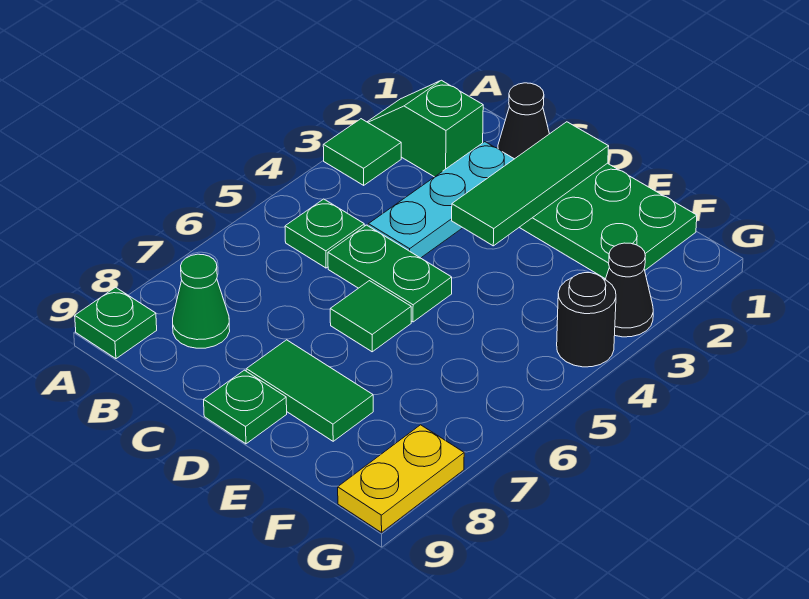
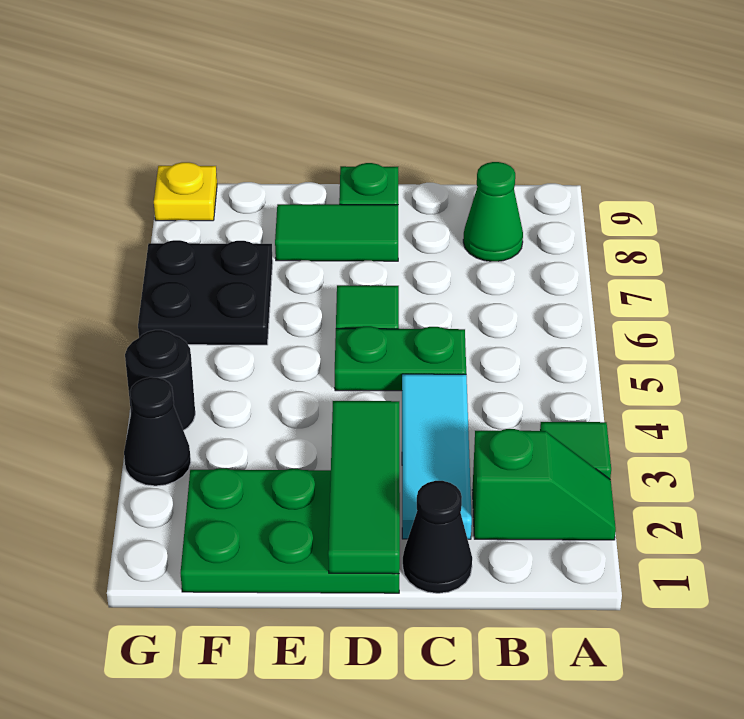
green 1x1 plate [75,287,157,359] -> none
green 1x1 plate [285,199,364,268] -> none
cyan 1x3 plate [368,142,514,258] -> cyan 1x3 tile [402,374,472,539]
none -> black 2x2 plate [138,240,273,345]
yellow 1x2 plate [338,425,464,532] -> yellow 1x1 plate [154,162,217,221]

